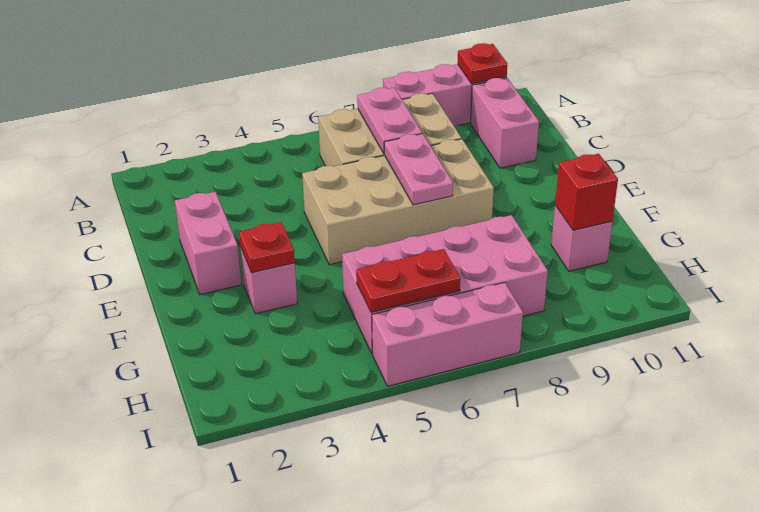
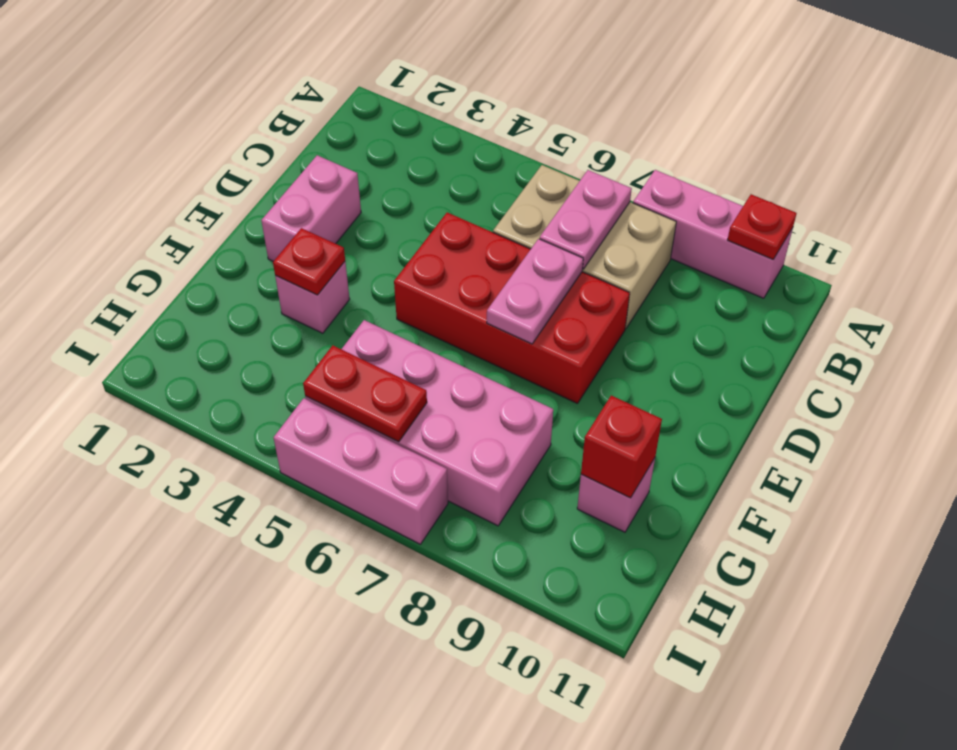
pink 1x2 brick [470,78,539,168] -> none
tan 2x4 brick [302,139,494,265] -> red 2x4 brick [394,213,630,404]

